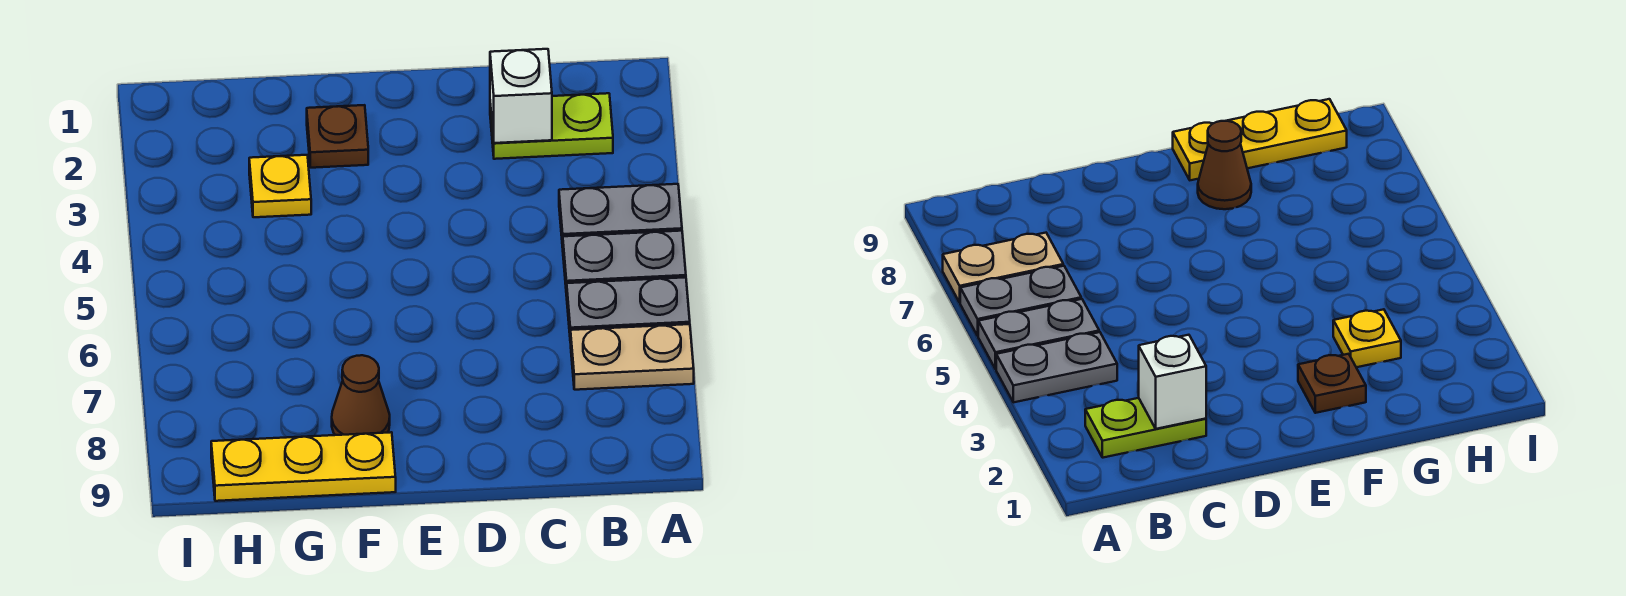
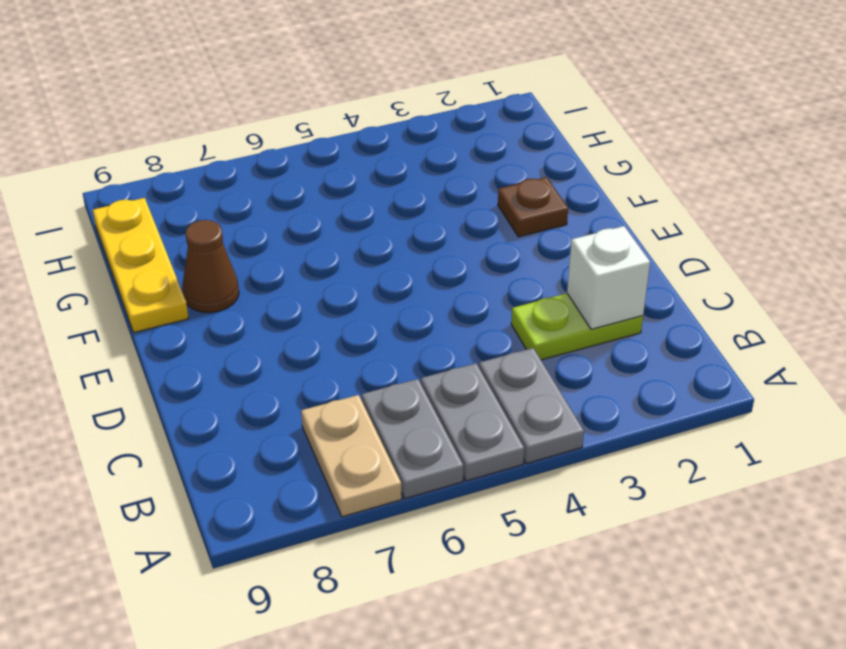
lime 1x2 plate [490,93,613,159] -> lime 1x2 plate turned to [511,294,643,360]
yellow 1x1 plate [249,155,311,217] -> none

